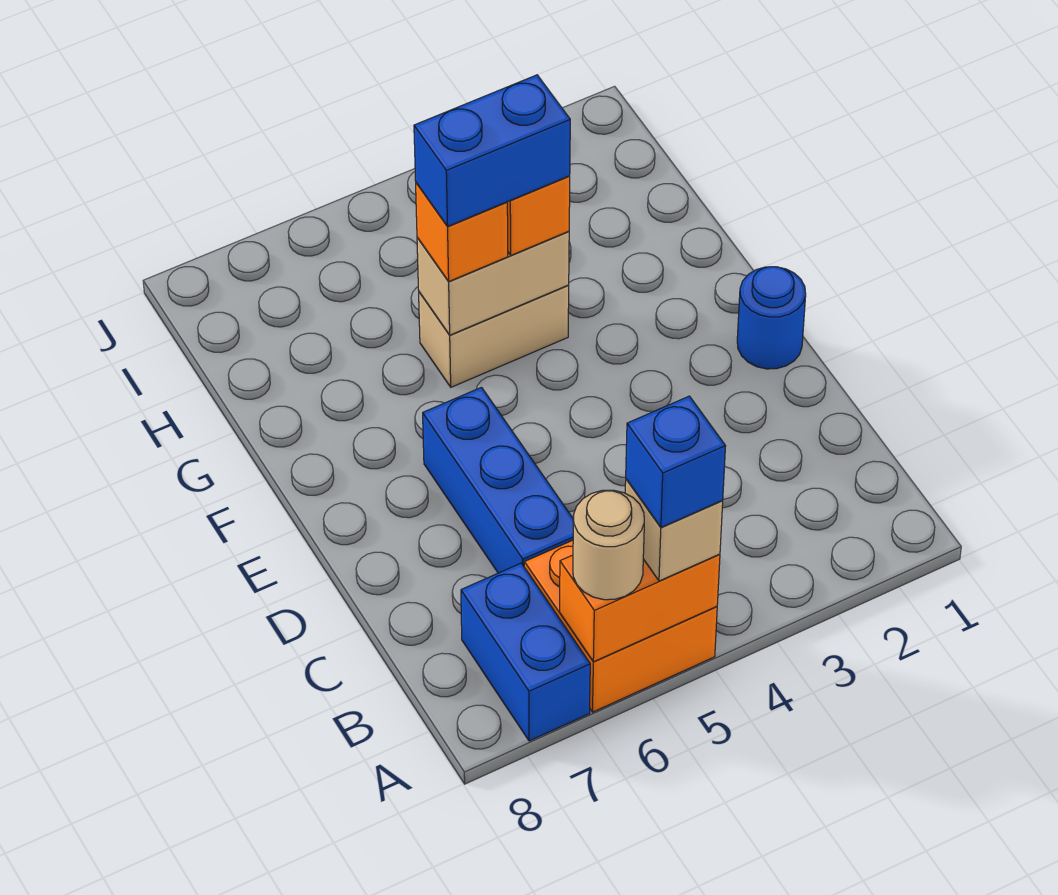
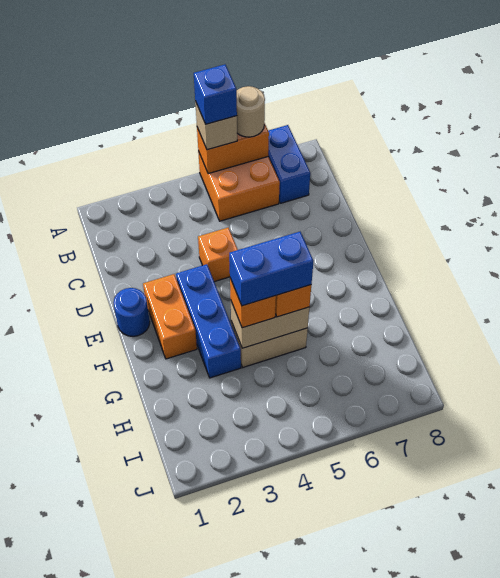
blue 1x3 brick [423,387,573,573] -> blue 1x3 brick moved to [176,264,241,378]
none -> orange 1x1 brick [198,228,238,282]
none -> orange 1x2 brick [143,274,197,359]

